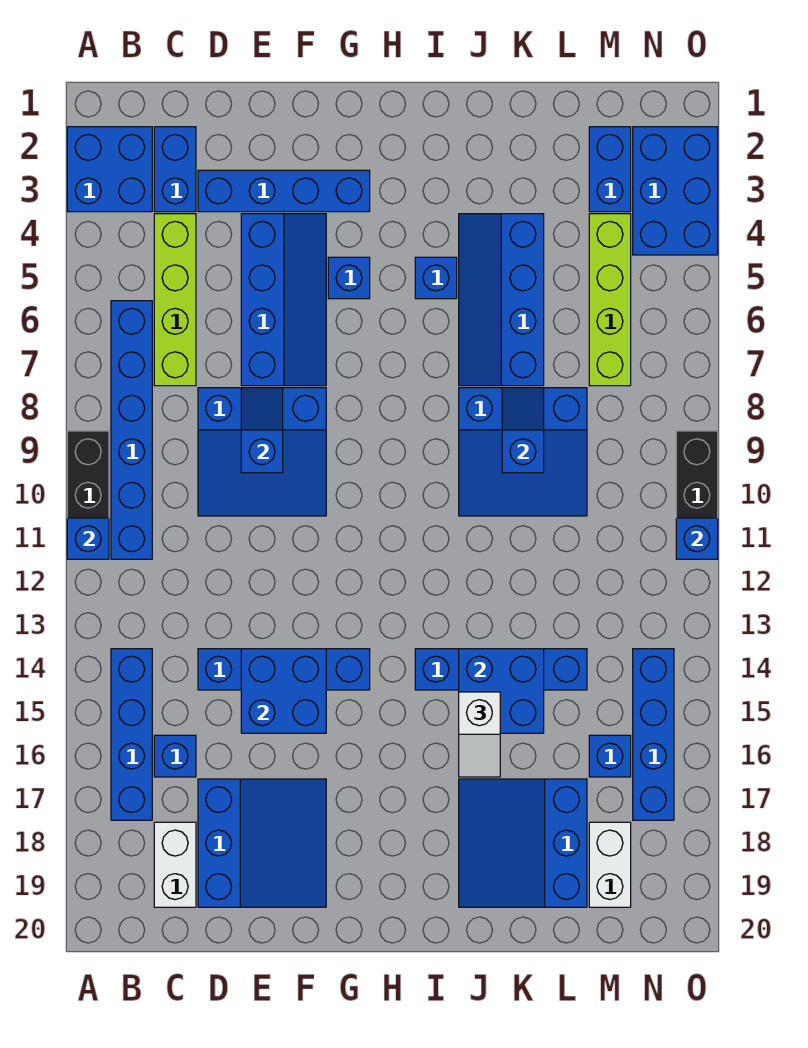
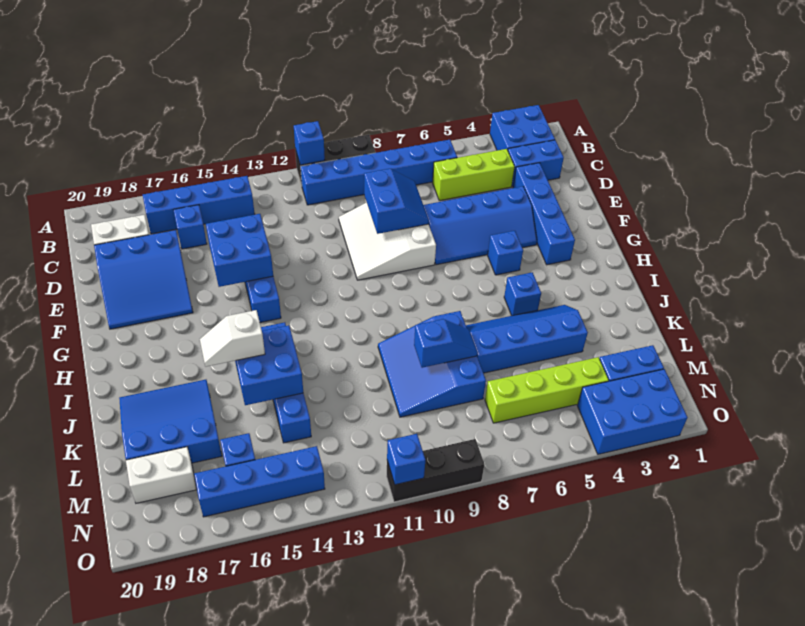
lime 1x4 brick [154,214,196,386] -> lime 1x3 brick [432,149,515,201]
blue 3x3 slope [198,388,326,516] -> white 3x3 slope [339,202,436,280]
blue 1x2 slope [241,388,283,473] -> blue 2x2 slope [364,169,429,234]

